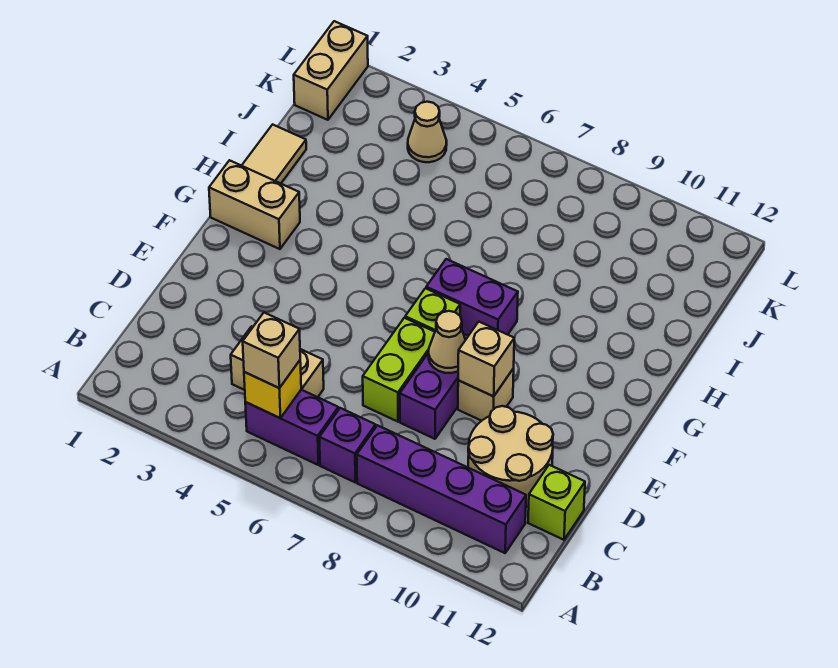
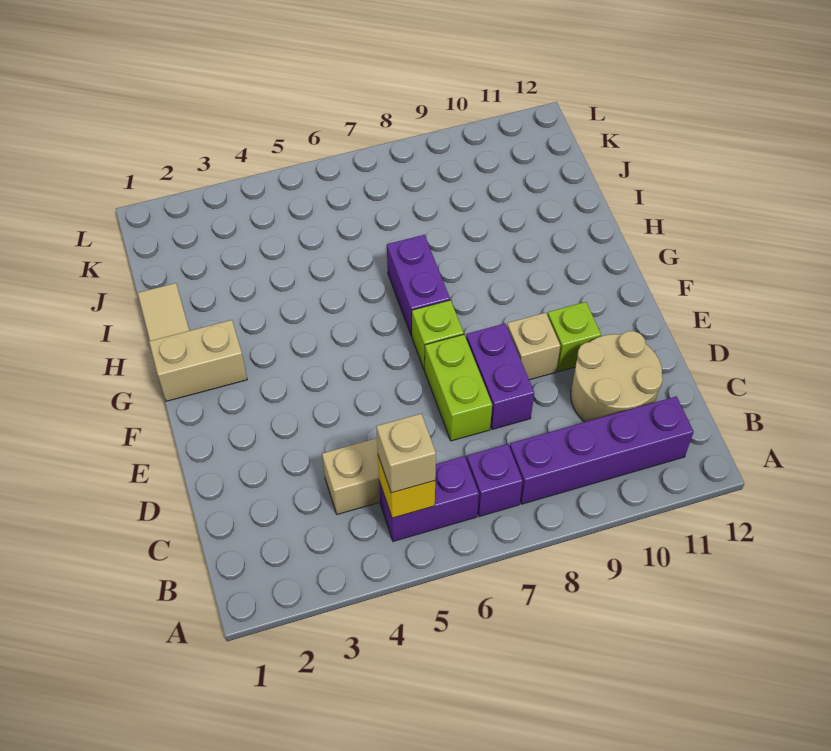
lime 1x1 brick [528,465,585,540] -> lime 1x1 brick moved to [547,302,601,372]
tan 1x1 cone [429,311,465,373] -> none
tan 1x1 brick [458,322,514,396] -> none
purple 1x2 brick [426,259,518,336] -> purple 1x2 brick turned to [387,235,450,336]
tan 1x2 brick [294,21,368,120] -> none
tan 1x1 cone [408,102,447,162] -> none

